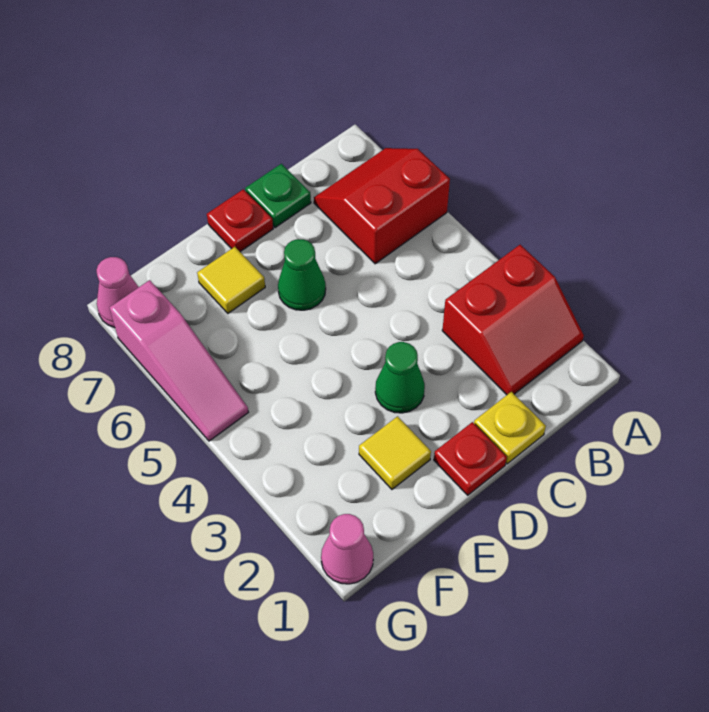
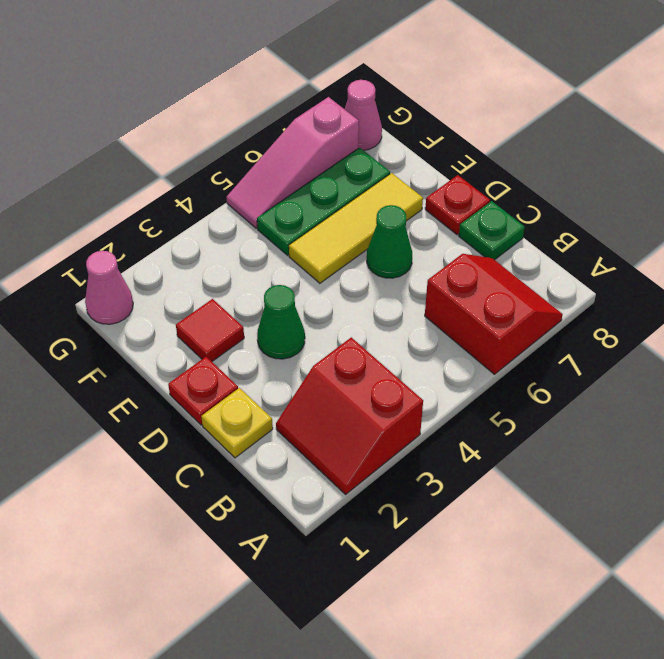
yellow 1x1 tile [359,416,431,489] -> red 1x1 tile [176,299,244,361]
yellow 1x1 tile [197,247,265,313] -> yellow 1x3 tile [289,173,423,283]
none -> green 1x3 plate [257,148,390,255]

